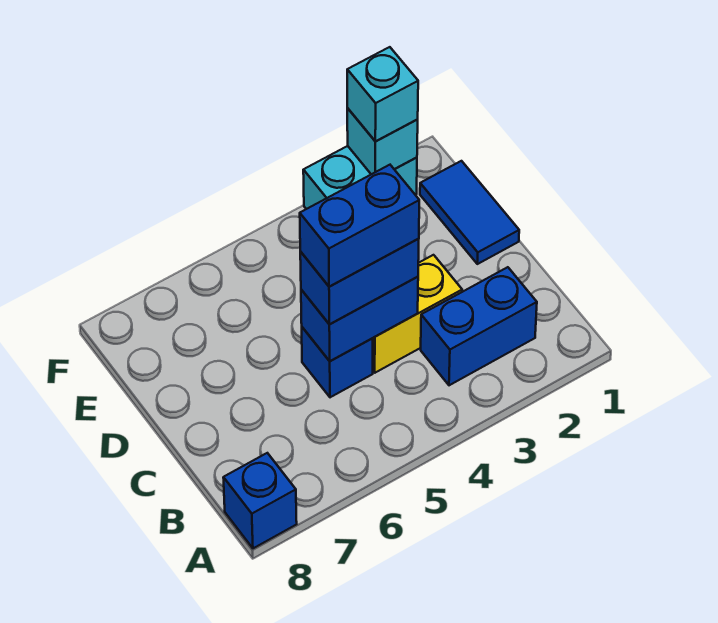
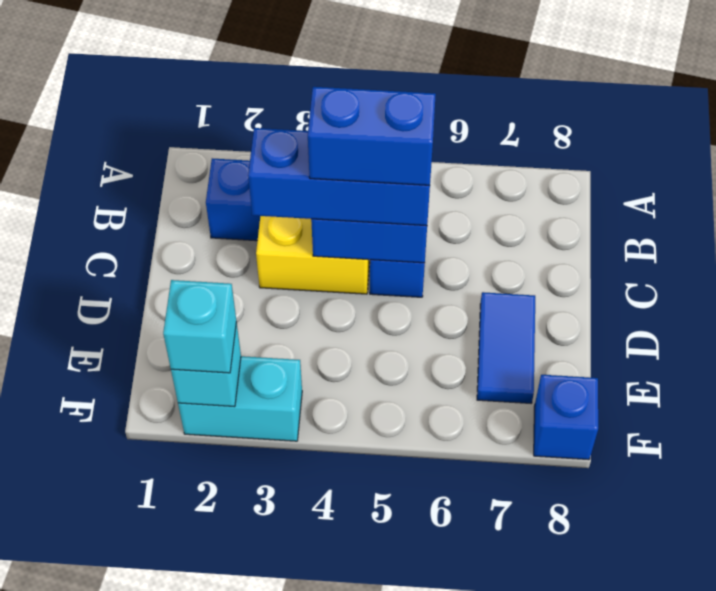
blue 1x1 brick [223,453,297,548] -> blue 1x1 brick moved to [534,375,598,460]
blue 1x2 brick [300,239,419,324] -> blue 1x3 brick [248,128,430,226]
blue 1x2 tile [420,161,519,264] -> blue 1x2 tile moved to [477,292,535,403]

